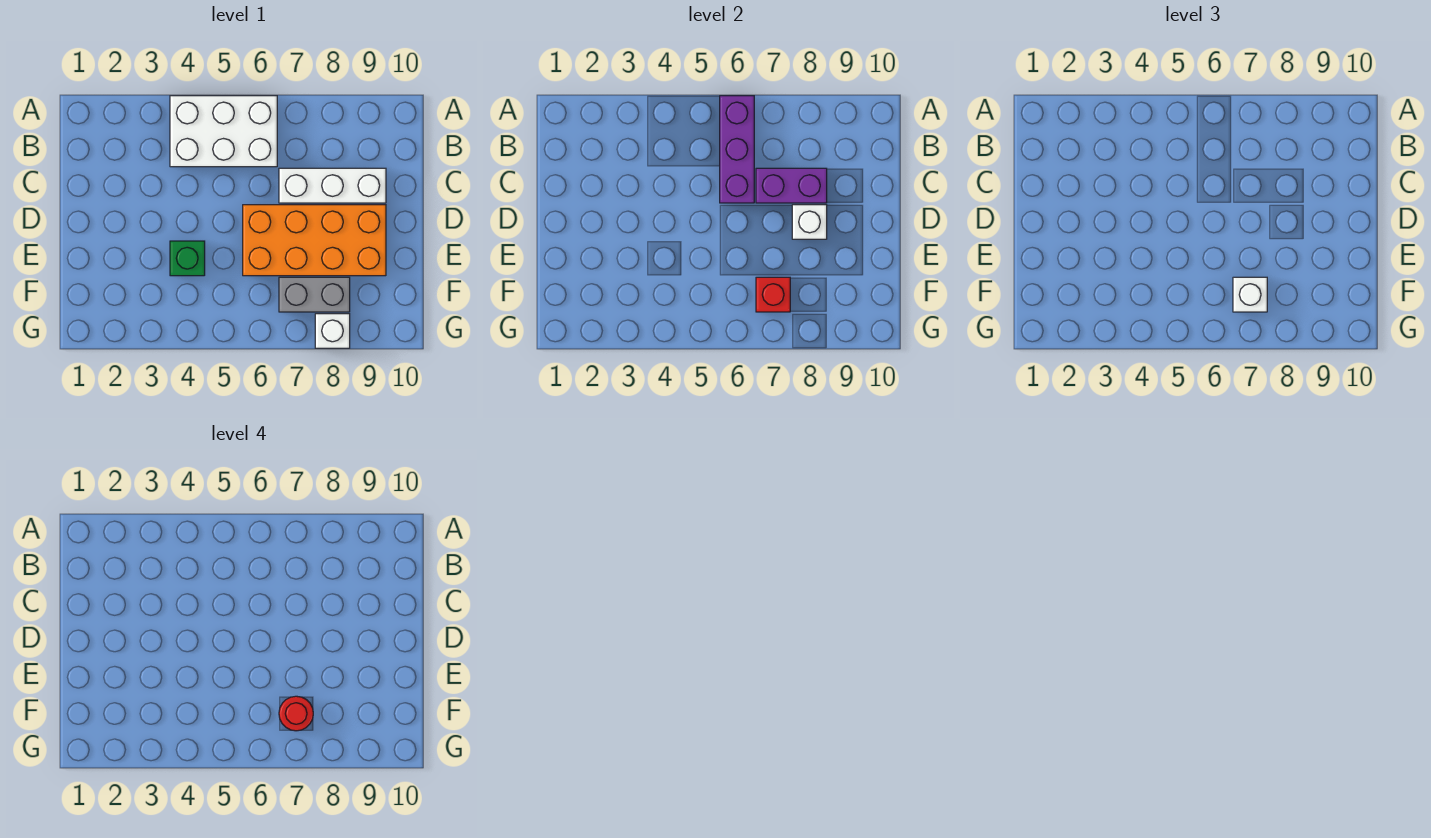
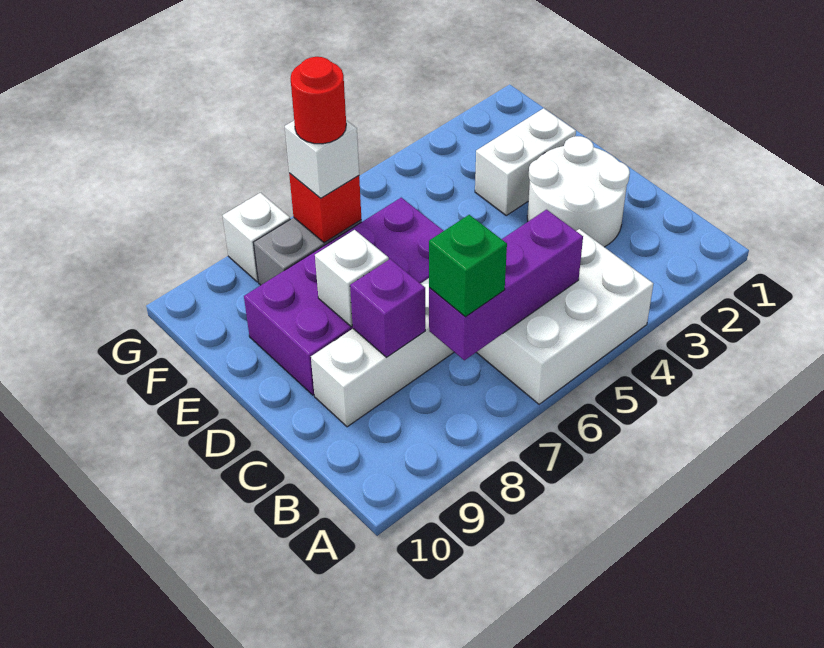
purple 1x3 brick [720,96,754,203] -> purple 1x3 brick turned to [429,210,583,360]
none -> white 2x2 round brick [527,136,630,247]
purple 1x2 brick [756,168,827,203] -> purple 1x1 brick [350,259,425,357]
orange 2x4 brick [243,205,386,276] -> purple 2x4 brick [244,198,443,395]
none -> white 1x2 brick [475,108,576,215]
green 1x1 brick [170,241,205,276] -> green 1x1 brick moved to [429,215,507,317]

